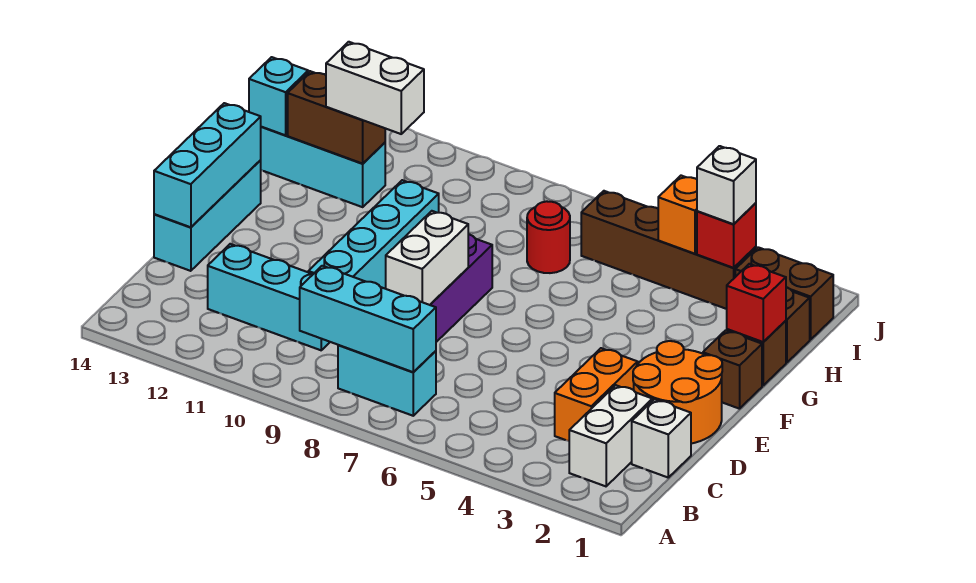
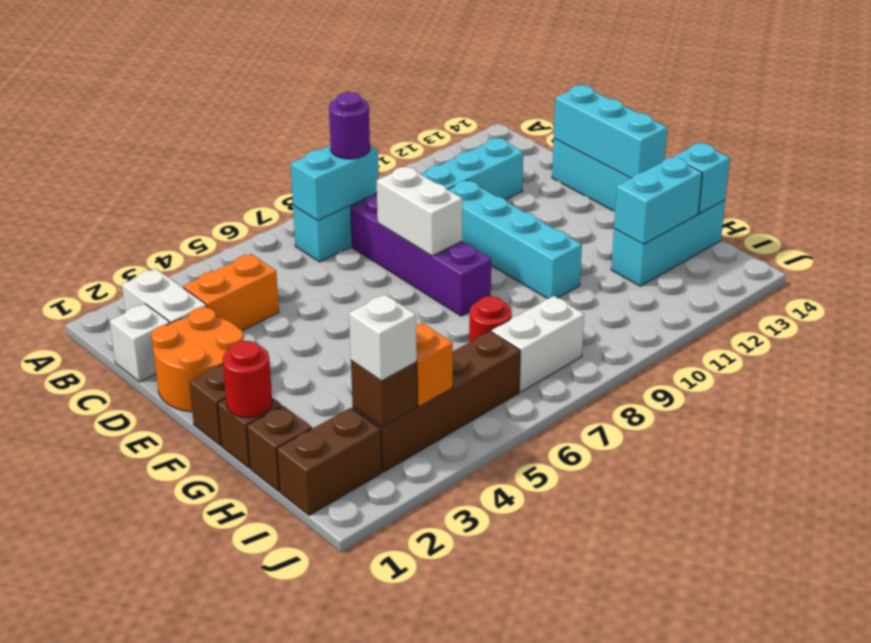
cyan 1x3 brick [300,266,436,372] -> cyan 1x2 brick [291,145,379,221]
none -> purple 1x1 round brick [329,92,370,159]
orange 1x2 brick [555,348,638,441] -> orange 1x2 brick turned to [183,254,279,331]
red 1x1 brick [727,264,786,342] -> red 1x1 round brick [223,341,272,418]
white 1x2 brick [326,42,424,134] -> white 1x2 brick moved to [492,296,584,392]
brown 1x2 brick [288,71,385,164] -> cyan 1x2 brick [614,157,702,244]
red 1x1 brick [697,203,756,268] -> brown 1x1 brick [351,361,417,427]

